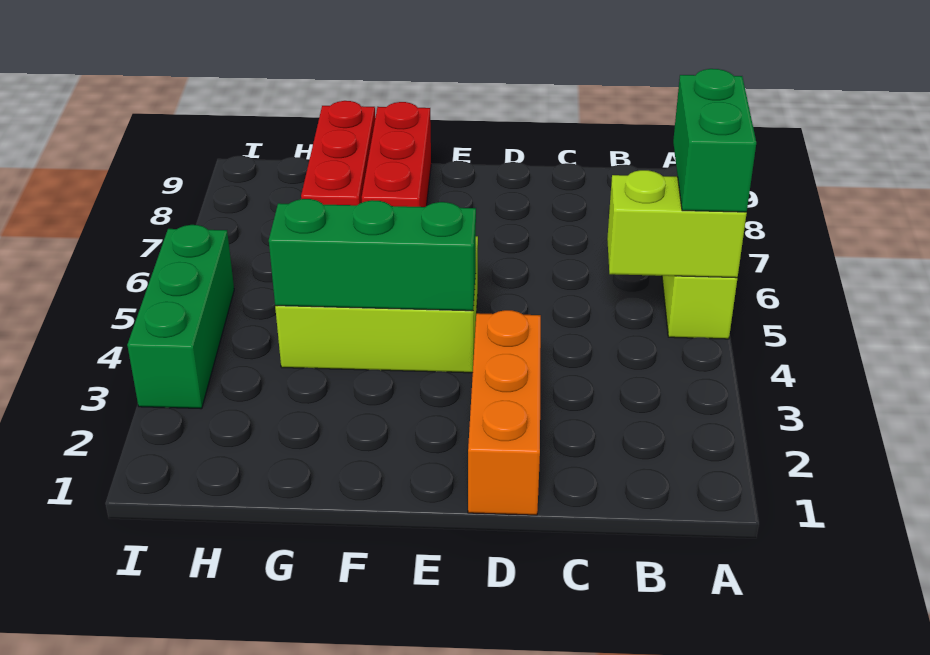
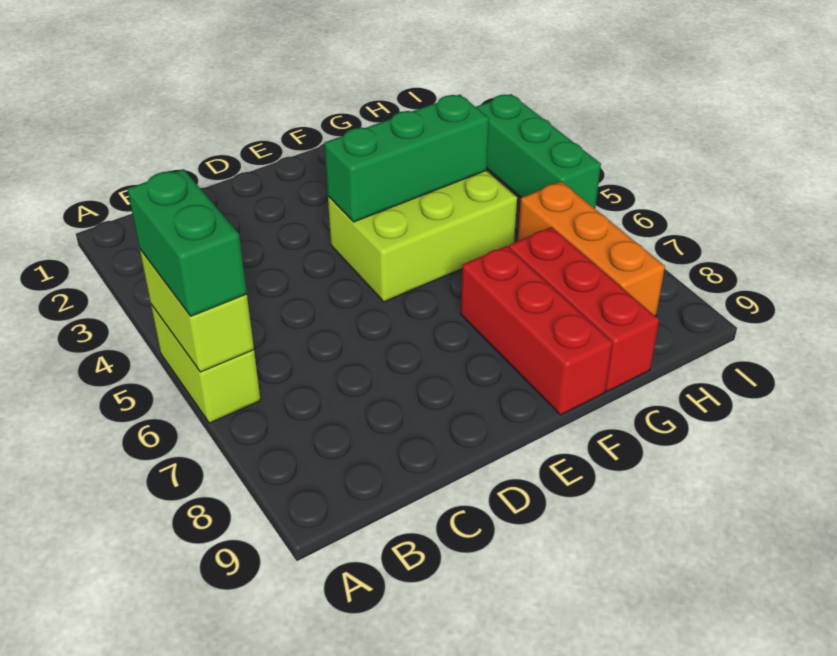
lime 1x2 brick [607,170,747,278] -> lime 1x2 brick turned to [140,250,254,372]
orange 1x3 brick [468,310,541,515] -> orange 1x3 brick moved to [518,182,665,316]

